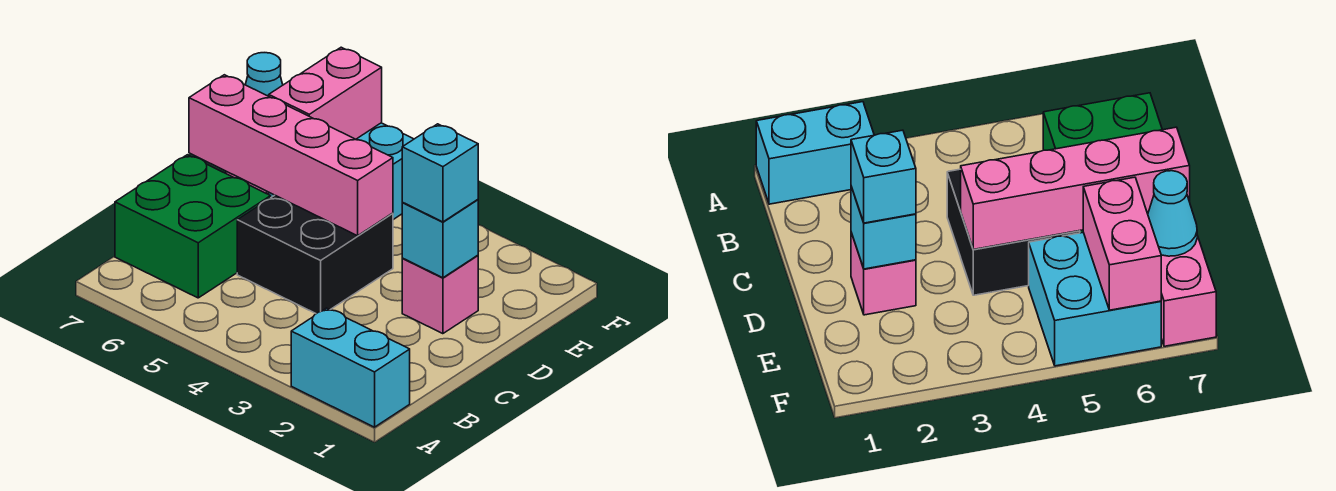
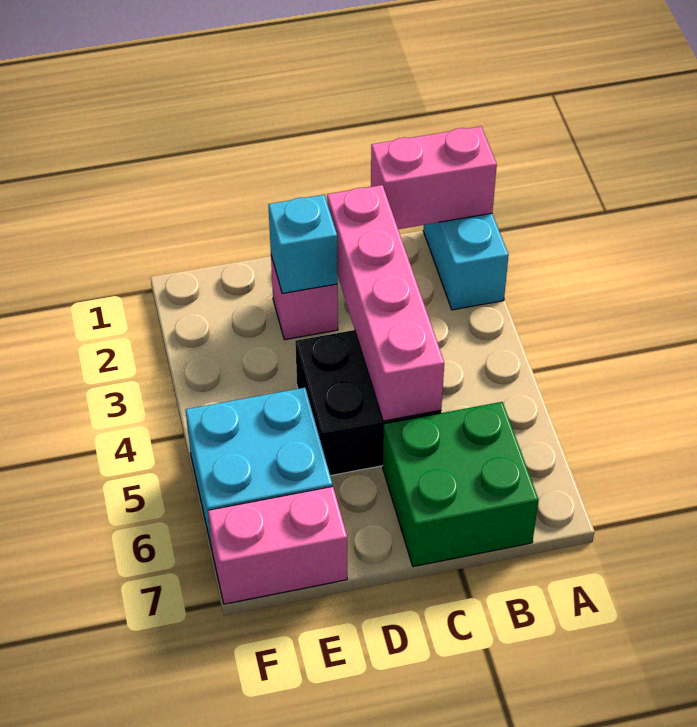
cyan 1x1 brick [402,124,478,222] -> none
pink 1x4 brick [189,75,393,236] -> pink 1x4 brick moved to [327,185,444,421]
pink 1x2 brick [269,47,382,139] -> pink 1x2 brick moved to [371,126,497,229]
cyan 1x1 cone [245,53,283,96] -> none

